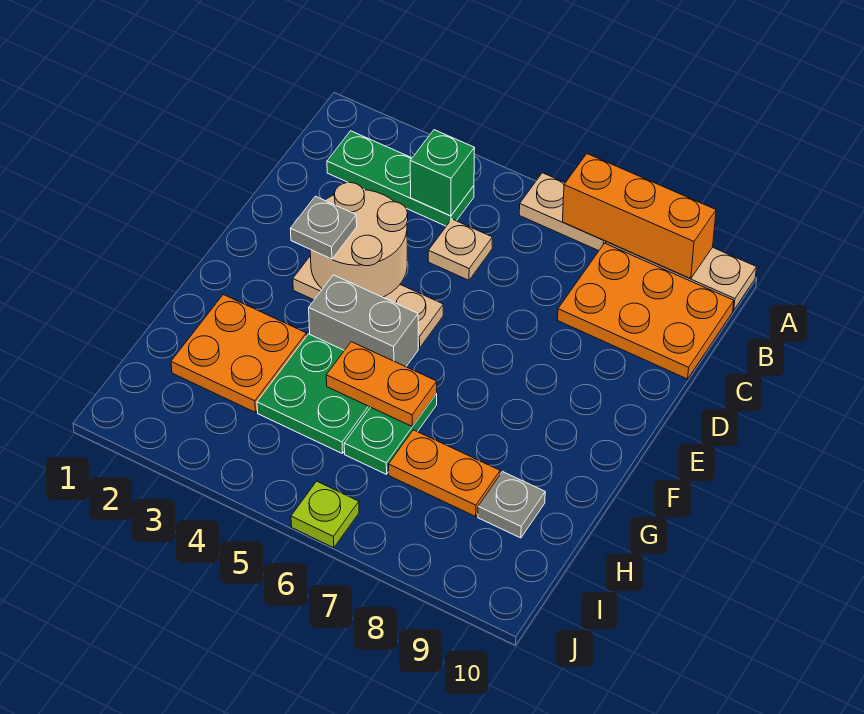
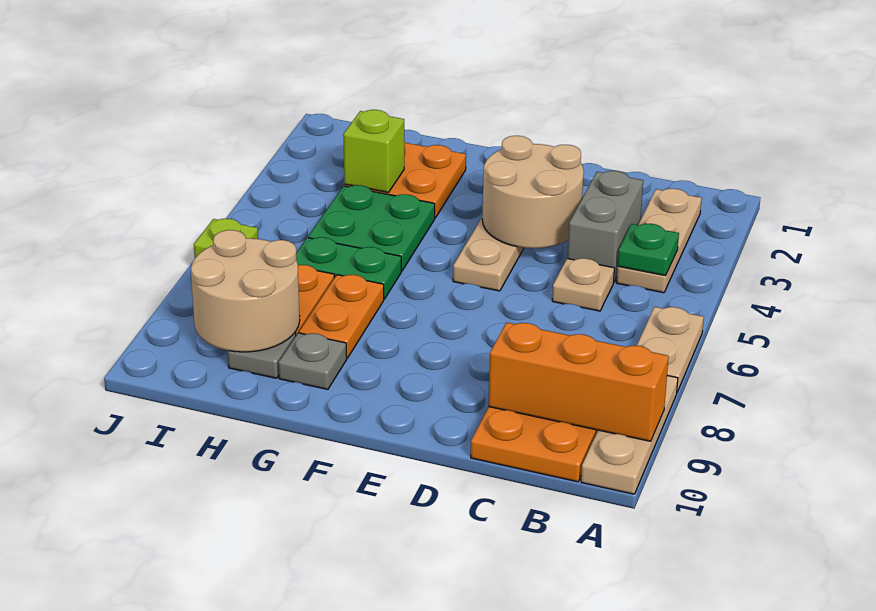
orange 1x3 brick [563,154,716,279] -> orange 1x3 brick turned to [489,322,669,441]
green 1x3 plate [327,131,474,226] -> tan 1x3 plate [617,189,702,293]
green 1x1 brick [410,130,475,216] -> green 1x1 plate [618,224,679,276]
grey 1x1 plate [290,196,357,259] -> grey 1x1 plate moved to [278,333,347,390]
grey 1x2 brick [309,275,418,367] -> grey 1x2 brick moved to [568,171,643,282]
orange 1x2 plate [326,342,437,426] -> orange 1x2 plate moved to [299,275,384,358]
none -> lime 1x1 brick [343,110,404,193]
none -> tan 2x2 round brick [191,230,300,352]

